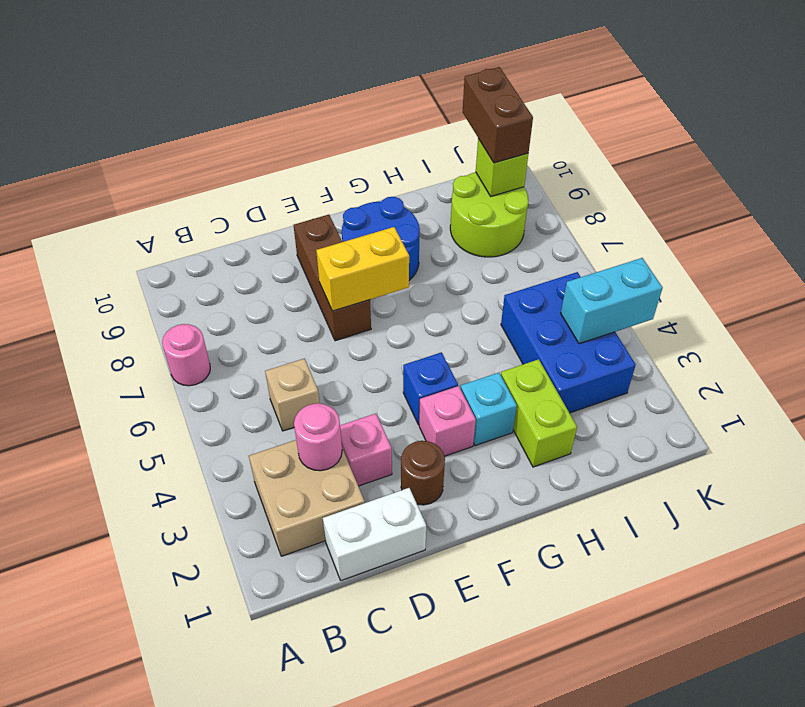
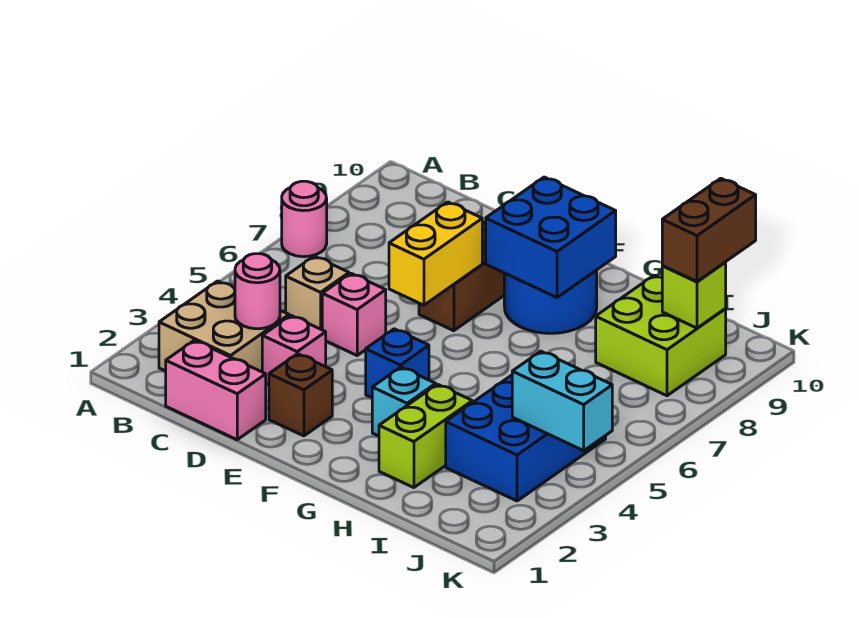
white 1x2 brick [323,488,426,581] -> pink 1x2 brick [166,340,266,440]
brown 1x1 round brick [401,441,445,505] -> brown 1x1 brick [269,354,332,436]
yellow 1x2 brick [316,227,409,311] -> yellow 1x2 brick turned to [389,202,482,305]
pink 1x1 brick [419,386,476,456] -> pink 1x1 brick moved to [322,273,386,355]
none -> blue 2x2 brick [486,177,616,297]
lime 2x2 round brick [450,172,529,257] -> lime 2x2 brick [596,275,726,396]

